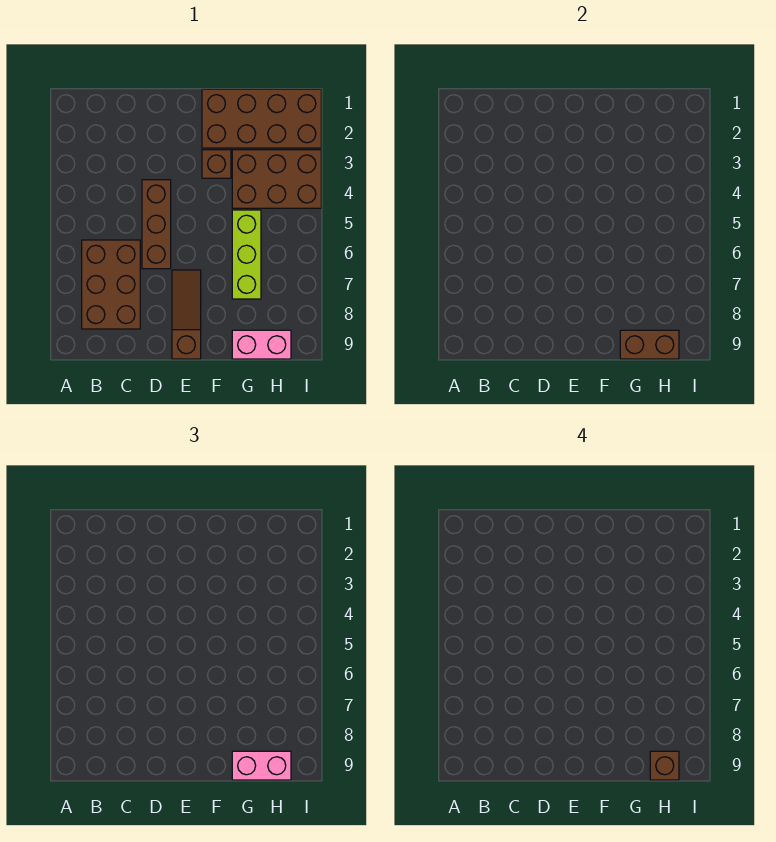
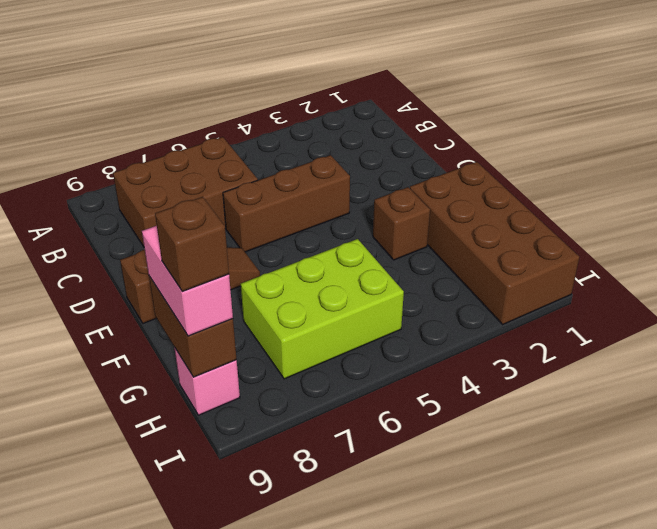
brown 2x3 brick [232,150,321,208] -> none
lime 1x3 brick [232,210,261,299] -> lime 2x3 brick [241,239,404,379]
pink 1x2 brick [232,330,291,359] -> pink 1x1 brick [174,347,240,415]

